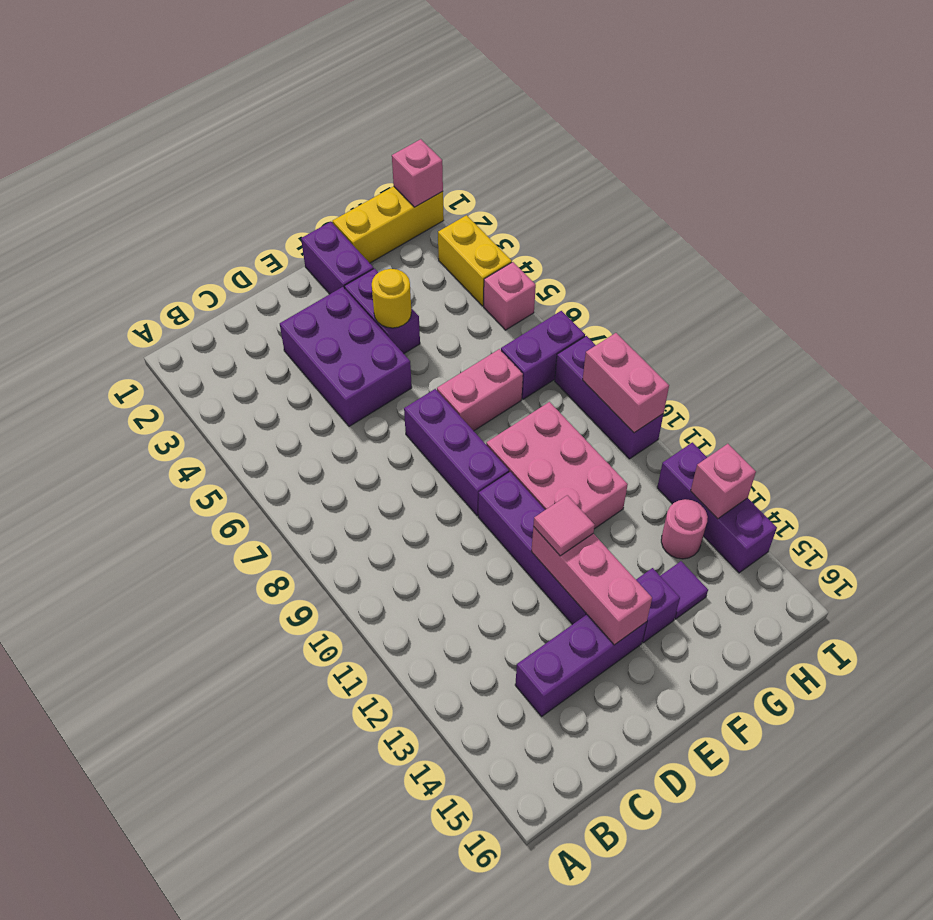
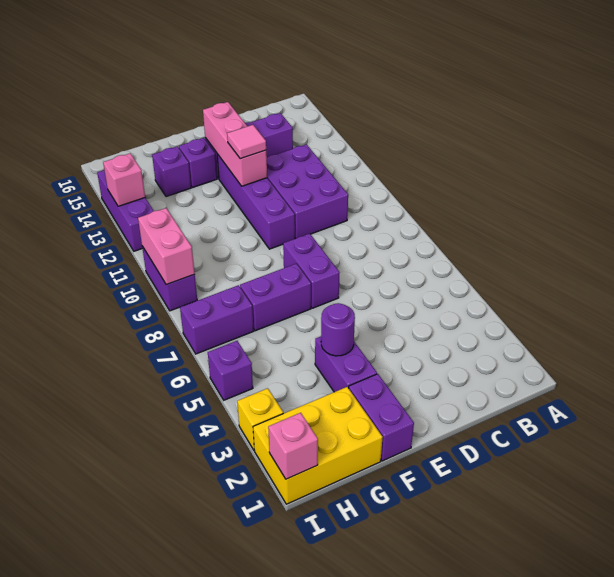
purple 2x3 brick [280,287,412,427] -> purple 2x3 brick moved to [267,144,348,238]
purple 1x3 brick [404,389,509,516] -> purple 1x2 brick [283,234,340,308]
yellow 1x1 round brick [372,269,411,328] -> purple 1x1 round brick [321,303,355,356]
pink 1x2 brick [437,349,523,431] -> purple 1x2 brick [240,264,311,331]
pink 2x3 brick [486,402,628,529] -> none
yellow 1x3 brick [333,186,444,263] -> yellow 2x3 brick [253,387,383,504]
purple 1x1 tile [661,561,708,619] -> purple 1x1 brick [152,146,191,197]
pink 1x1 round brick [661,499,708,559] -> none
yellow 1x2 brick [438,215,512,306] -> yellow 1x1 brick [237,388,283,450]
pink 1x1 brick [484,262,536,330] -> purple 1x1 brick [208,341,253,400]
purple 1x3 brick [555,336,663,459] -> purple 1x2 brick [142,246,197,311]

